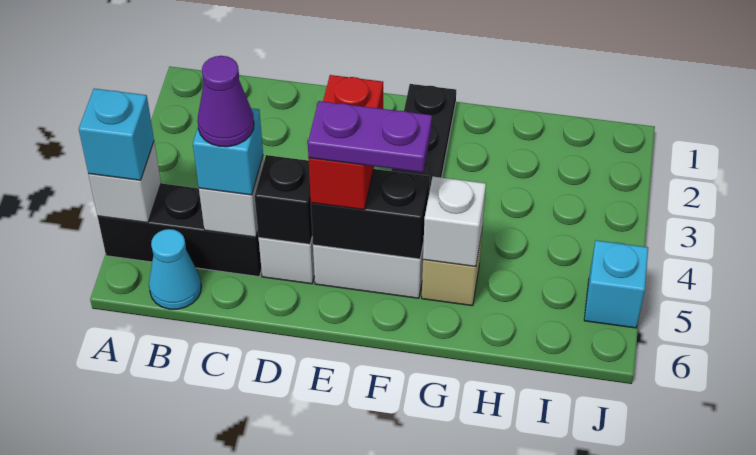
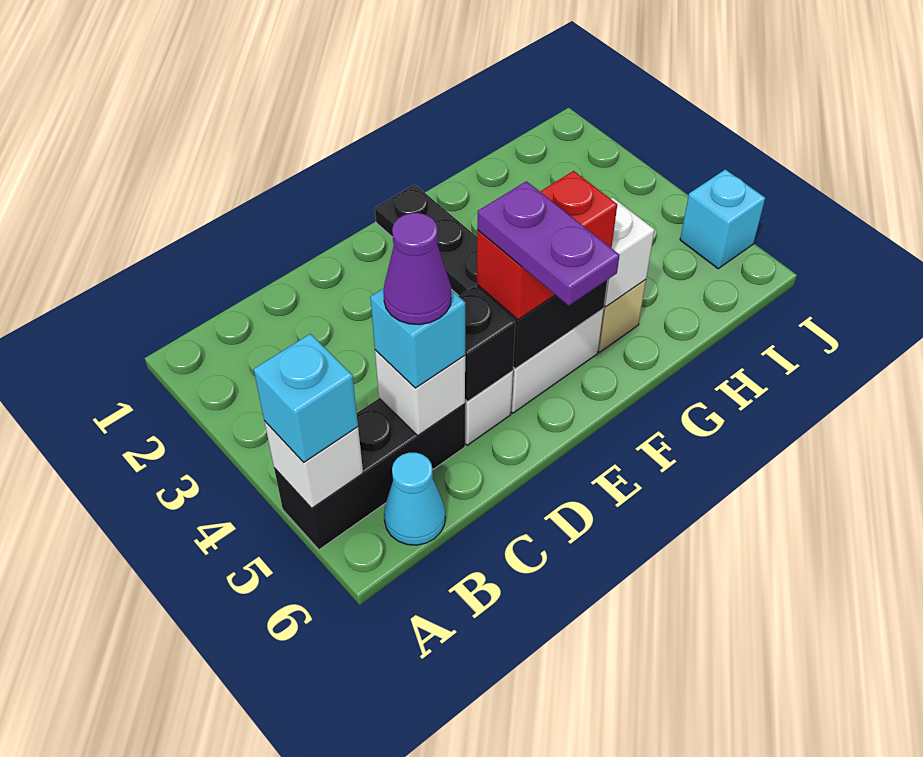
red 1x2 brick [309,75,383,210] -> red 1x2 brick turned to [477,171,617,320]
purple 1x2 plate [308,101,432,172] -> purple 1x2 plate turned to [477,181,619,306]

